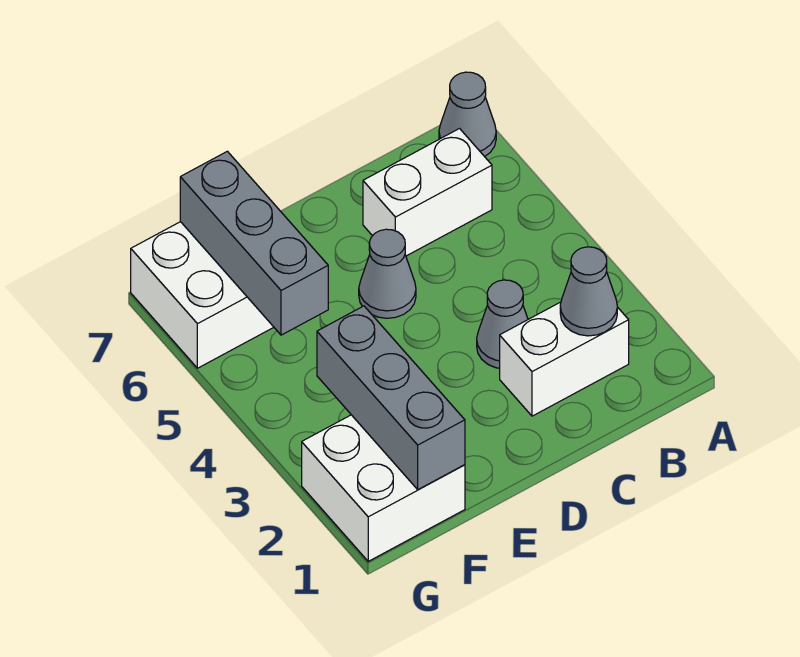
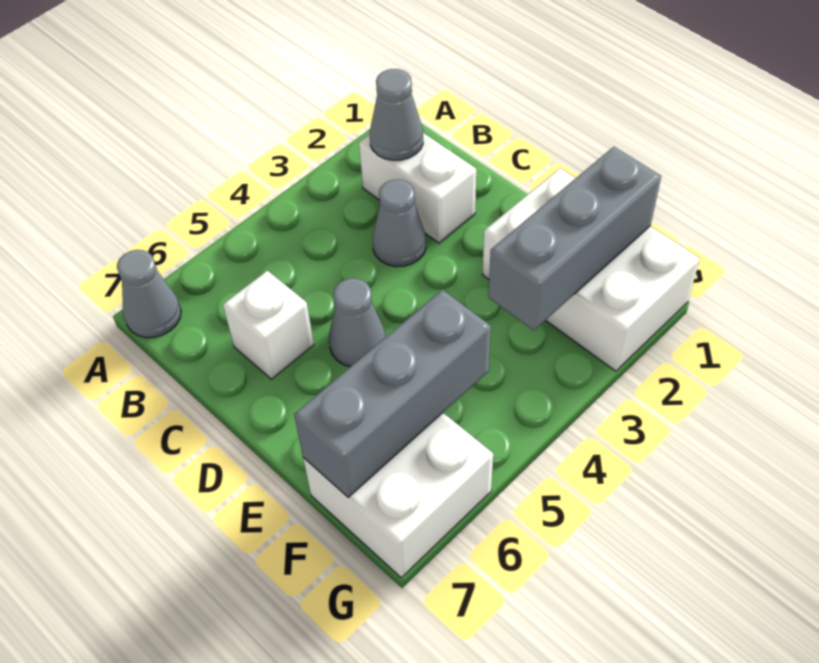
white 1x2 brick [363,129,492,256] -> white 1x1 brick [223,271,314,379]
white 2x2 brick [302,415,465,561] -> white 2x3 brick [482,168,700,371]

